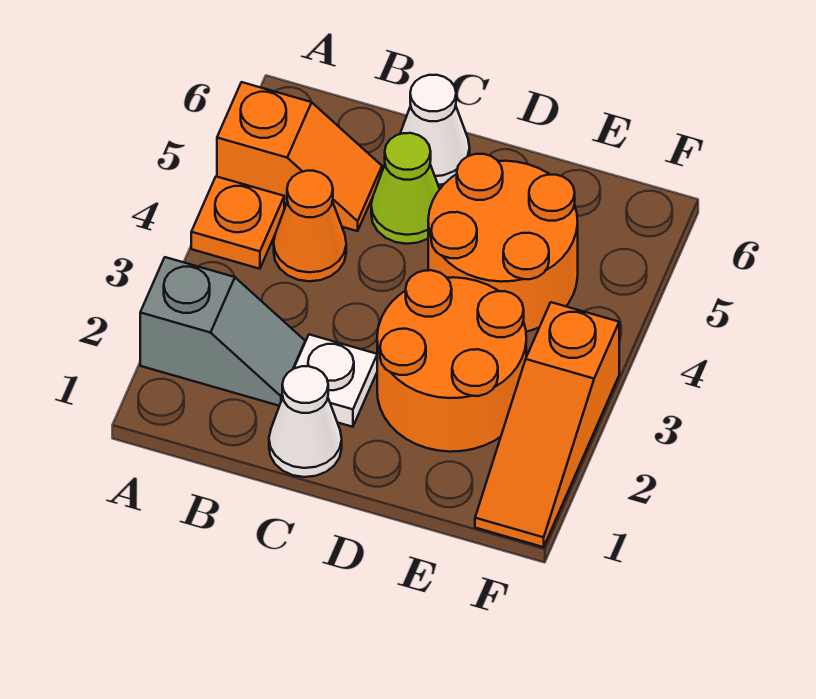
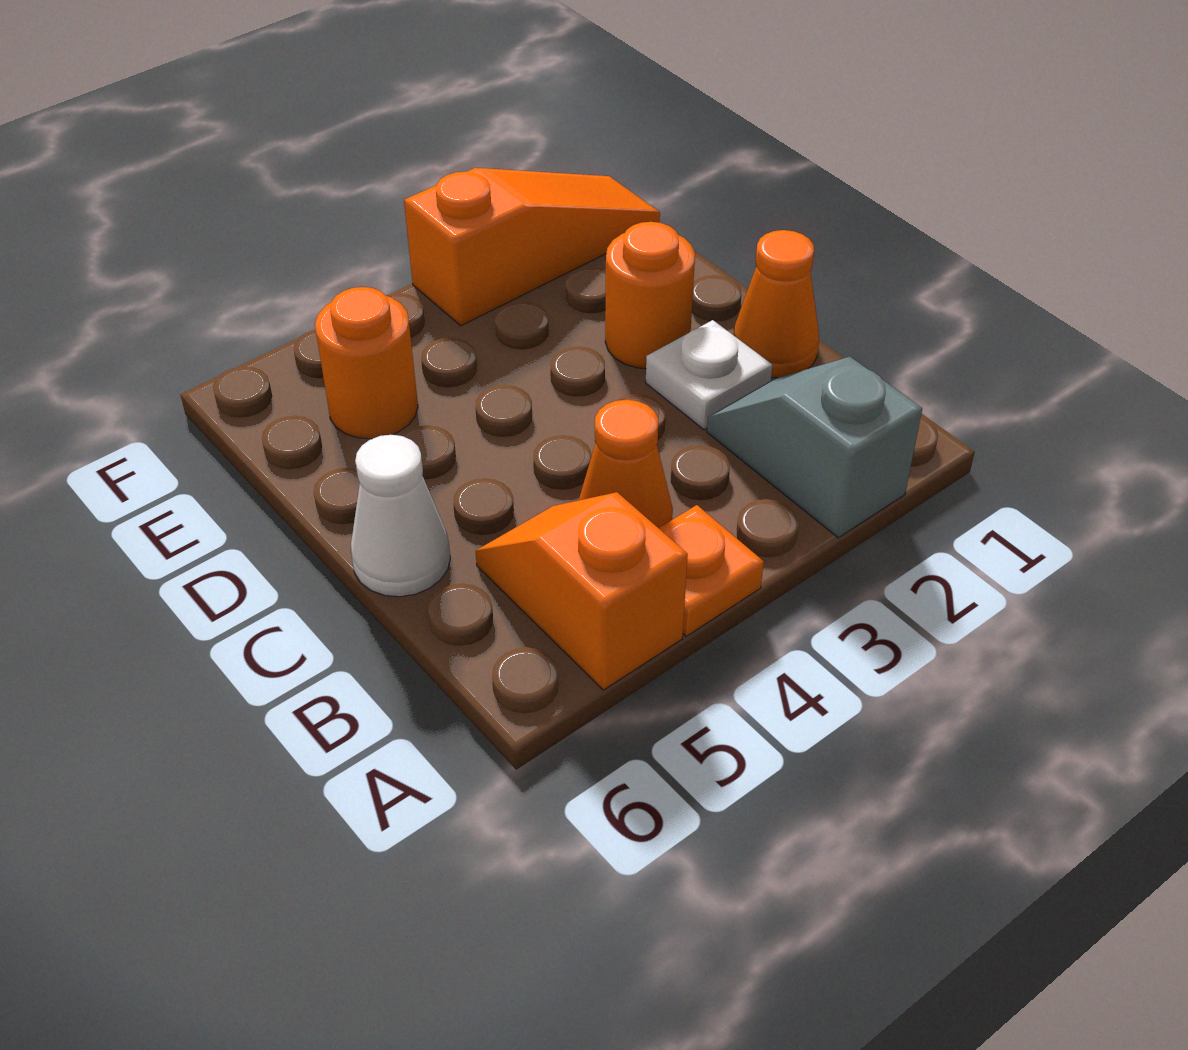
white 1x1 cone [269,366,342,477] -> orange 1x1 cone [733,230,819,378]
lime 1x1 cone [371,133,440,244] -> none
orange 2x2 round brick [377,270,526,452] -> orange 1x1 round brick [605,222,695,369]
orange 2x2 round brick [428,154,578,332] -> orange 1x1 round brick [315,287,418,439]

